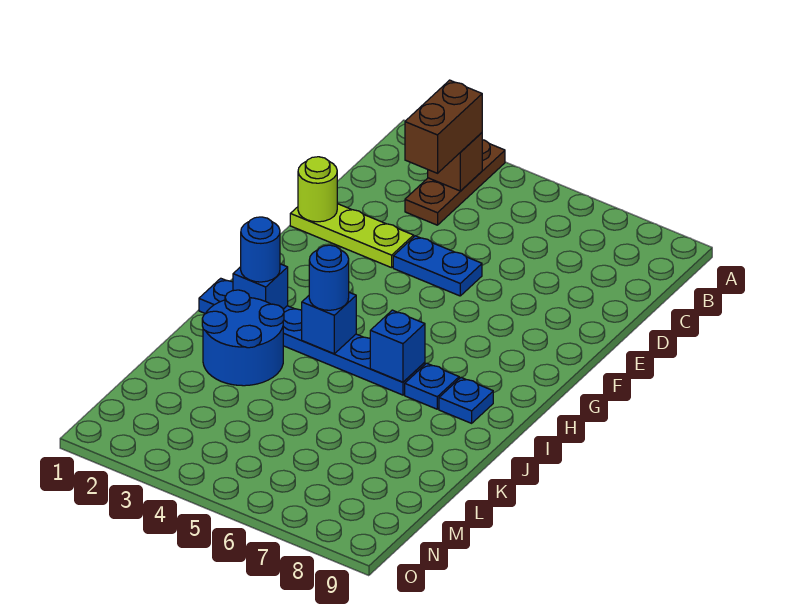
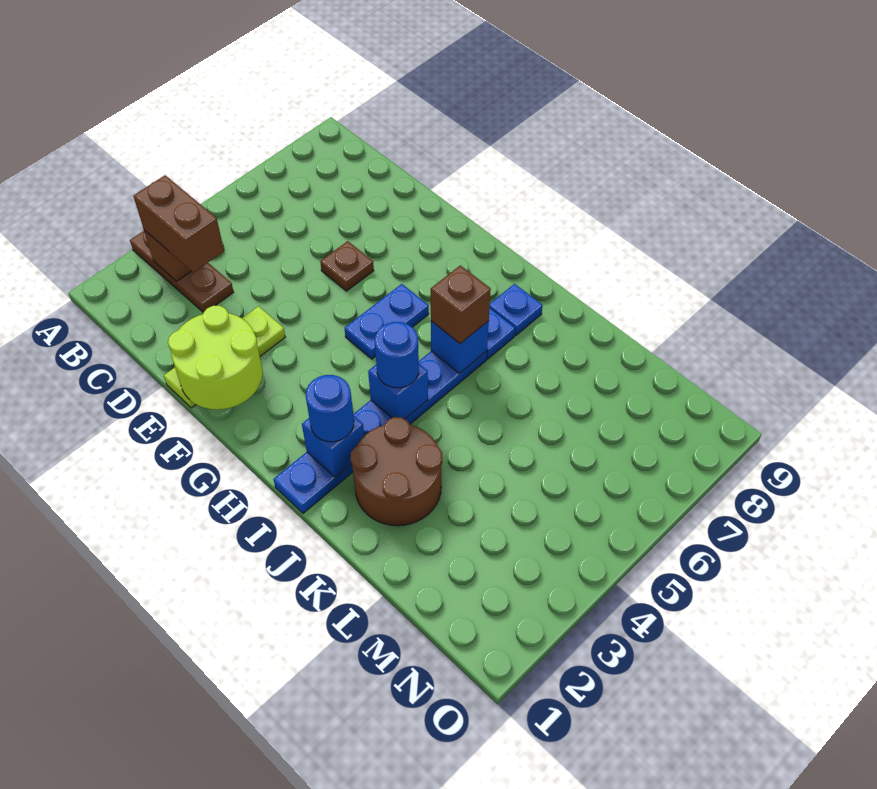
lime 1x1 round brick [298,157,337,222] -> lime 2x2 round brick [168,306,263,410]
blue 1x2 plate [393,236,482,296] -> blue 1x2 plate moved to [345,284,429,359]
none -> brown 1x1 plate [320,241,374,291]
none -> brown 1x1 brick [431,265,491,344]
blue 2x2 round brick [202,290,284,386] -> brown 2x2 round brick [351,417,442,526]

